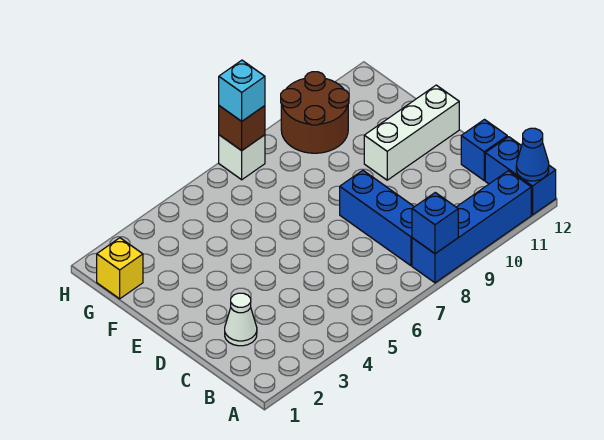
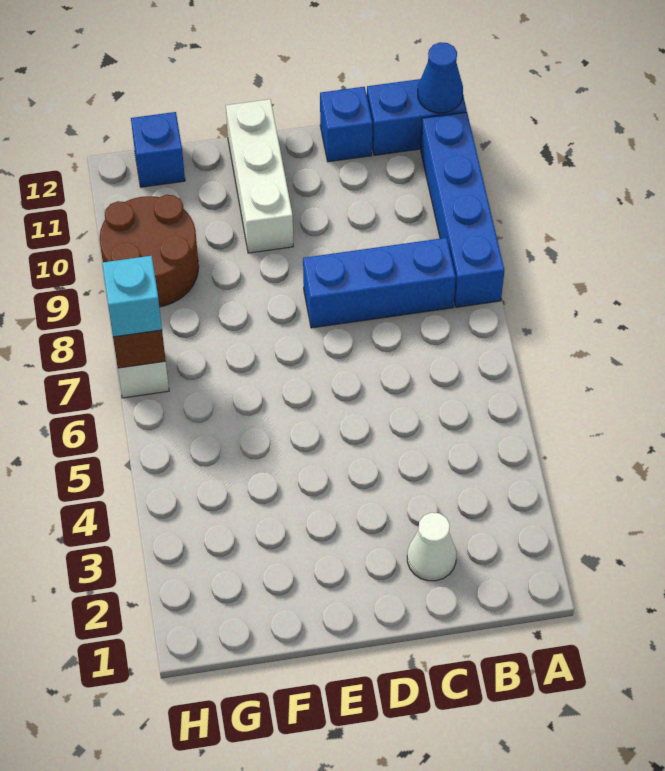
blue 1x1 brick [412,193,458,254] -> blue 1x1 brick moved to [131,112,185,187]
yellow 1x1 brick [97,238,143,299] -> none

